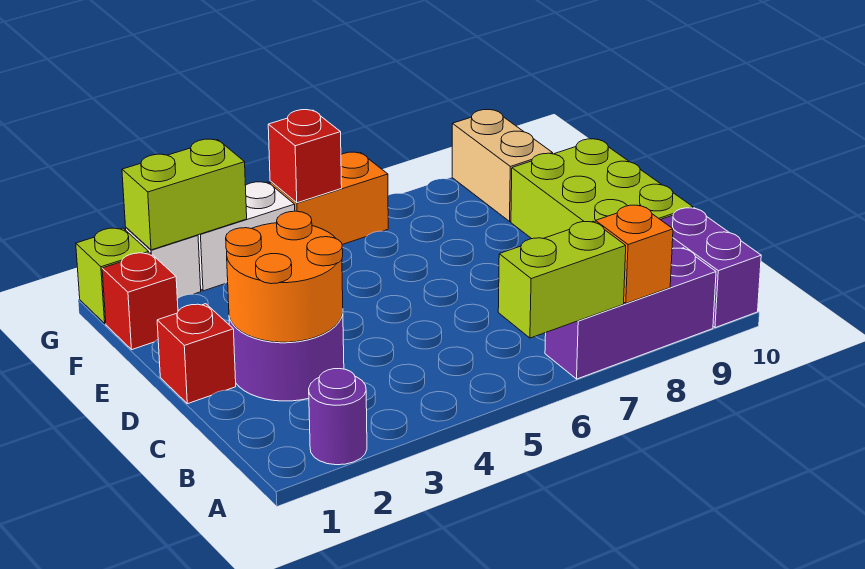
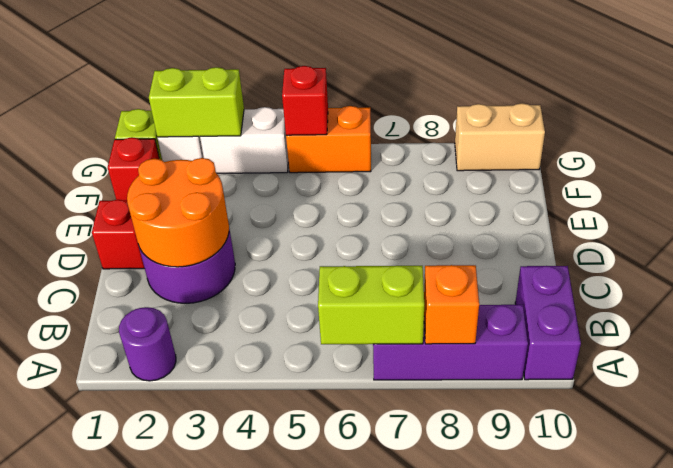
lime 2x3 brick [511,139,693,239] -> none
tan 1x2 brick [452,110,553,221] -> tan 1x2 brick turned to [455,103,545,171]

